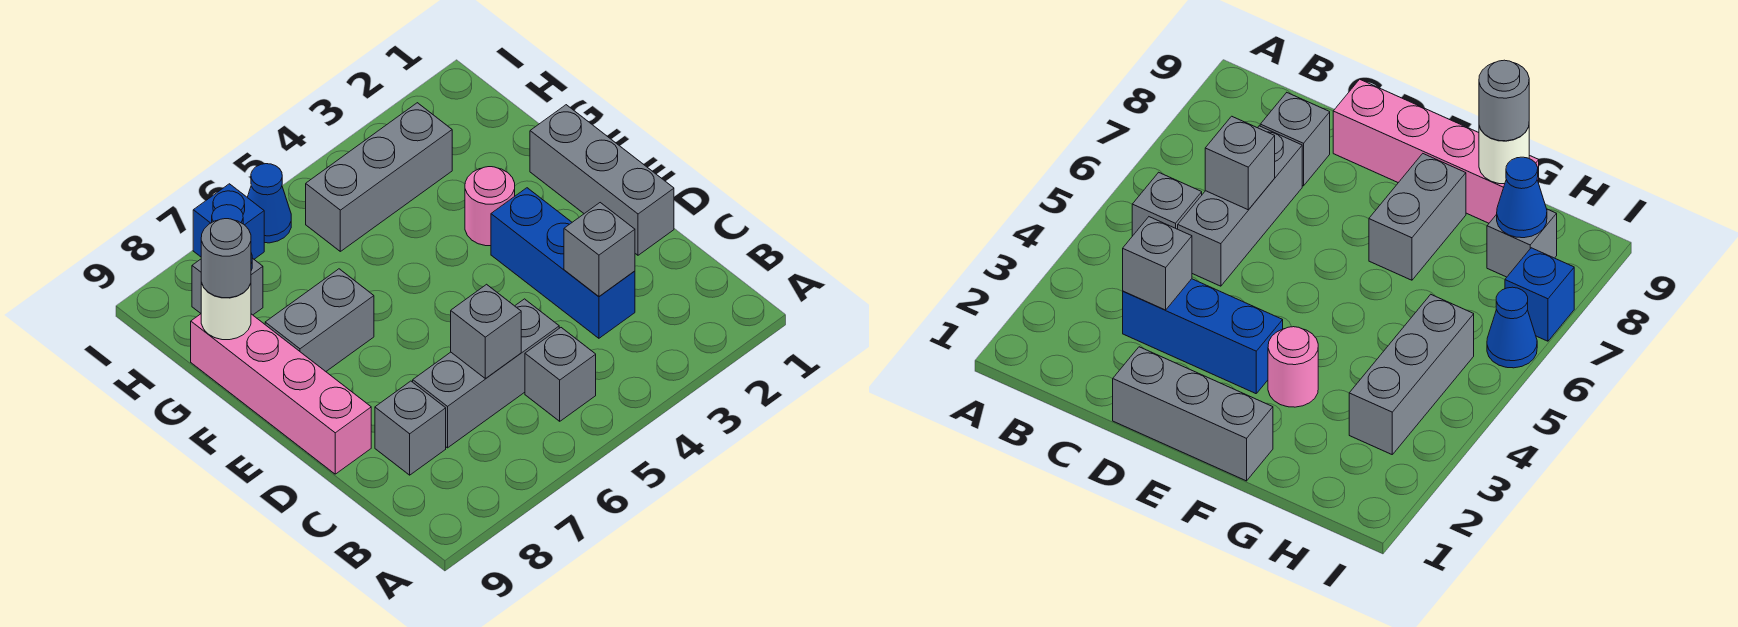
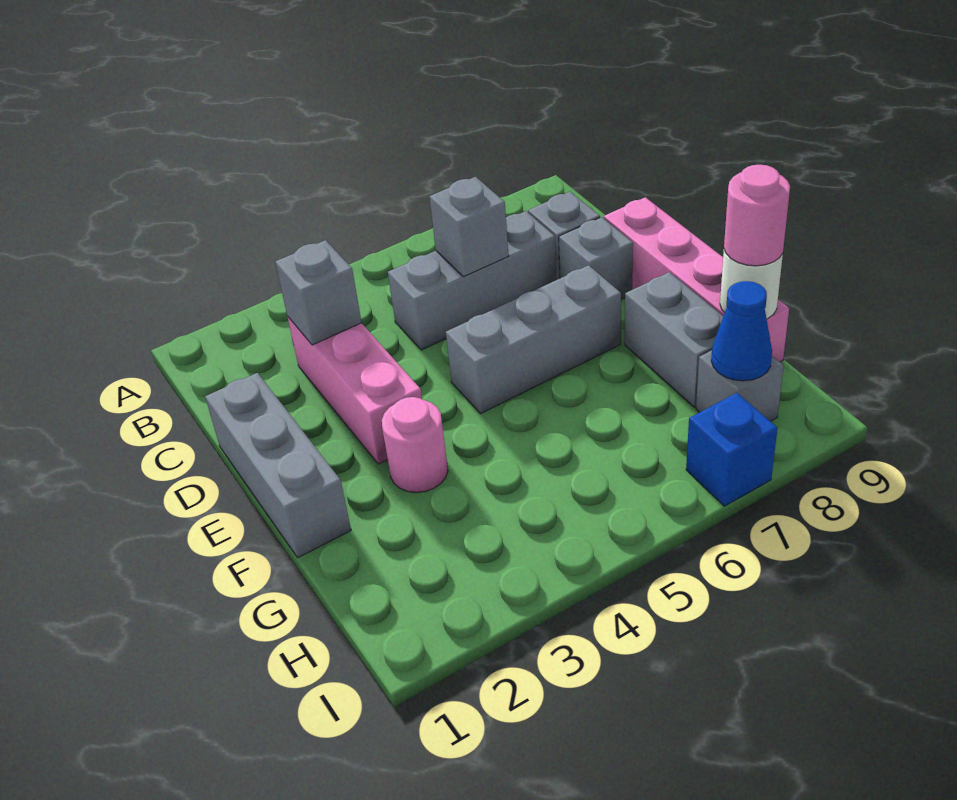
grey 1x1 brick [525,328,596,421] -> grey 1x1 brick moved to [559,217,633,299]
blue 1x3 brick [491,188,635,338] -> pink 1x3 brick [287,316,422,464]
grey 1x2 brick [265,269,374,371] -> grey 1x2 brick turned to [625,272,723,407]
grey 1x1 round brick [201,219,251,298] -> pink 1x1 round brick [724,165,790,266]
grey 1x3 brick [306,103,452,251] -> grey 1x3 brick moved to [446,265,621,413]
blue 1x1 cone [247,164,291,243] -> none

